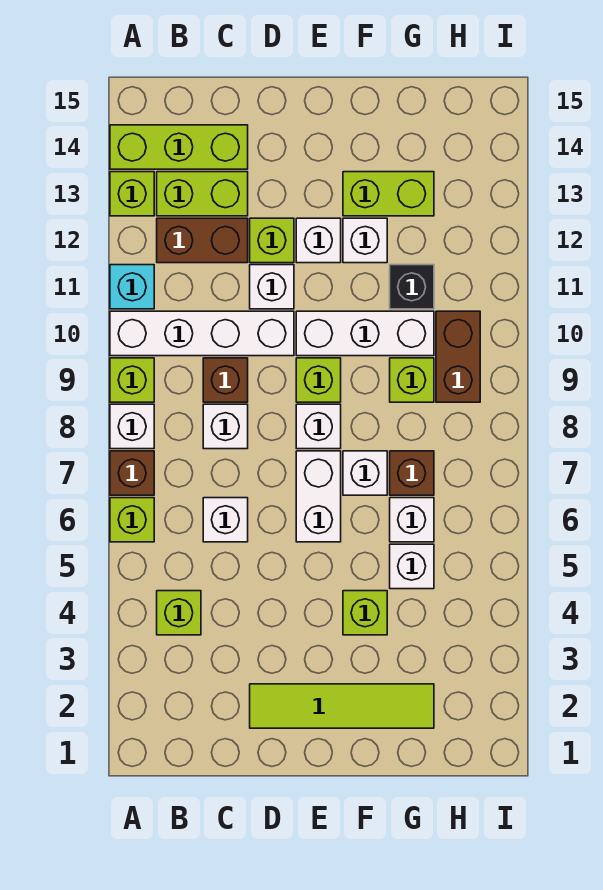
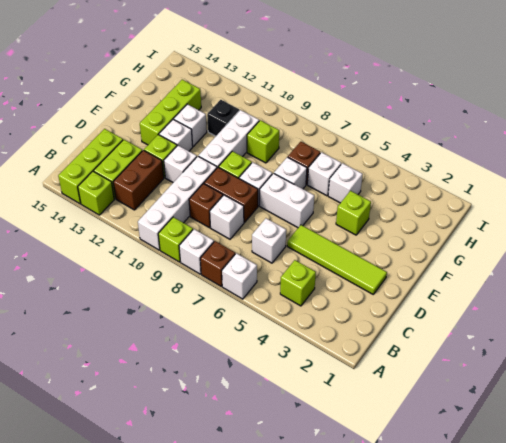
lime 1x1 brick [110,498,154,542] -> white 1x1 brick [222,253,257,299]
cyan 1x1 brick [110,265,154,309] -> none
lime 1x4 tile [250,684,434,728] -> lime 1x4 tile turned to [287,225,387,294]
lime 1x2 brick [343,172,434,216] -> lime 1x3 brick [140,80,201,145]
brown 1x2 brick [436,311,480,402] -> brown 1x2 brick moved to [204,167,258,222]

